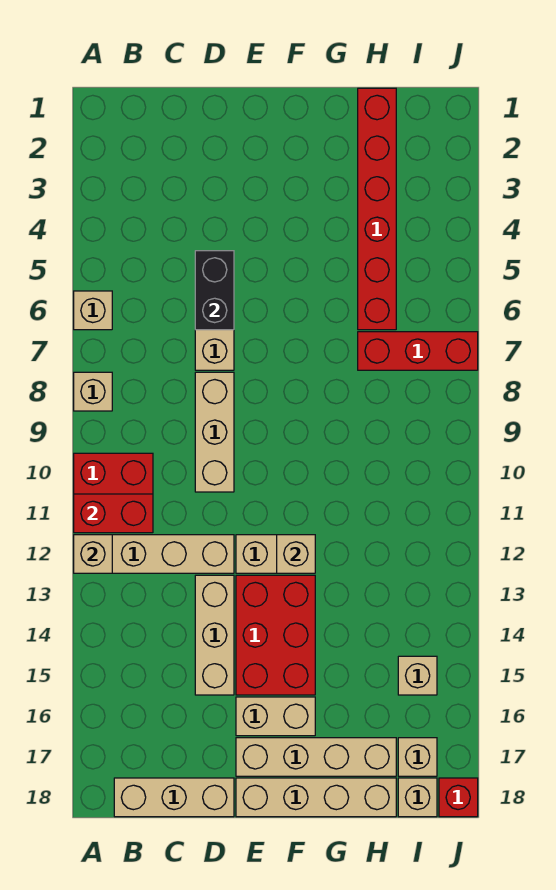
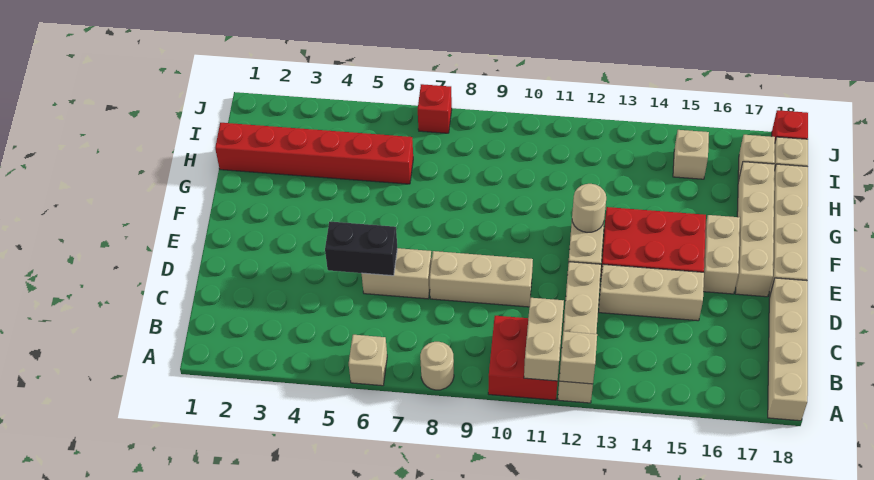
tan 1x1 brick [74,372,112,411] -> tan 1x1 round brick [420,342,454,390]
red 1x2 brick [74,494,153,533] -> tan 1x2 brick [524,298,564,381]
tan 1x3 brick [114,778,234,817] -> tan 1x4 brick [768,278,808,421]
tan 1x1 brick [277,535,315,573] -> tan 1x1 round brick [572,184,606,232]
red 1x3 brick [358,332,478,370] -> red 1x1 brick [418,84,452,133]

